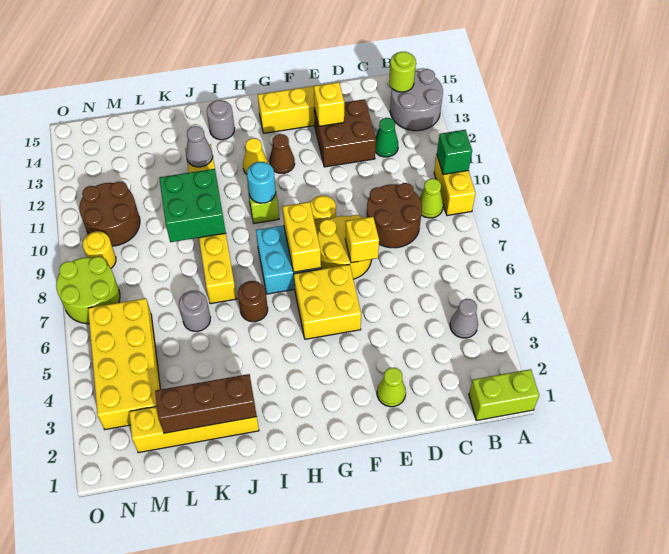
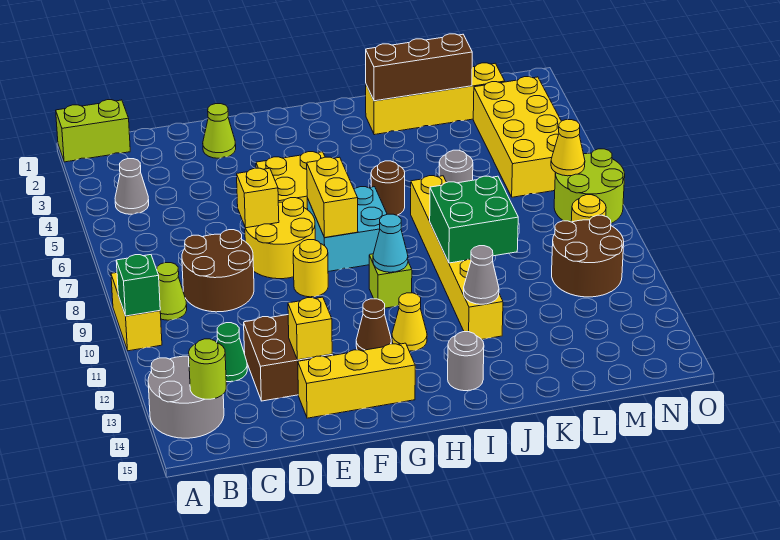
cyan 1x1 round brick [247,162,276,203] -> cyan 1x1 cone [373,214,408,272]
none -> yellow 1x1 cone [551,120,585,176]

